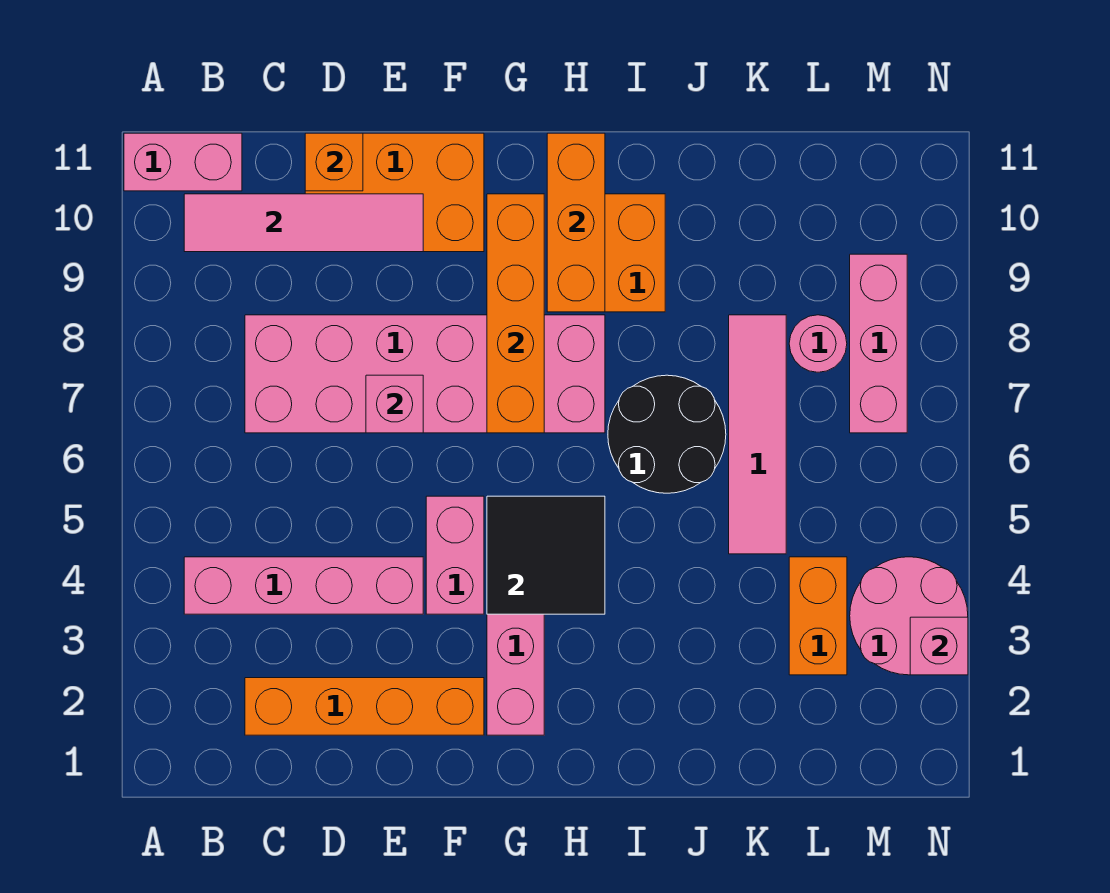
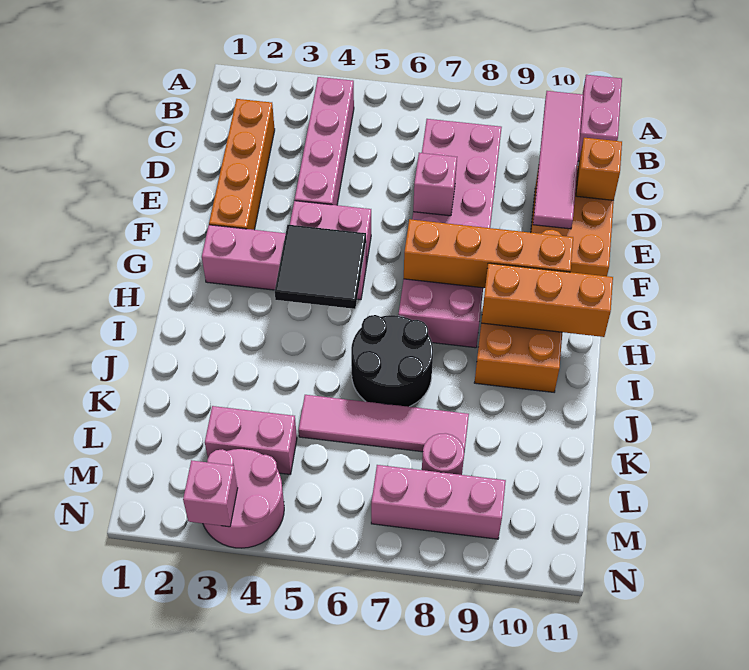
orange 1x2 brick [789,557,847,675] -> pink 1x2 brick [205,406,297,474]

